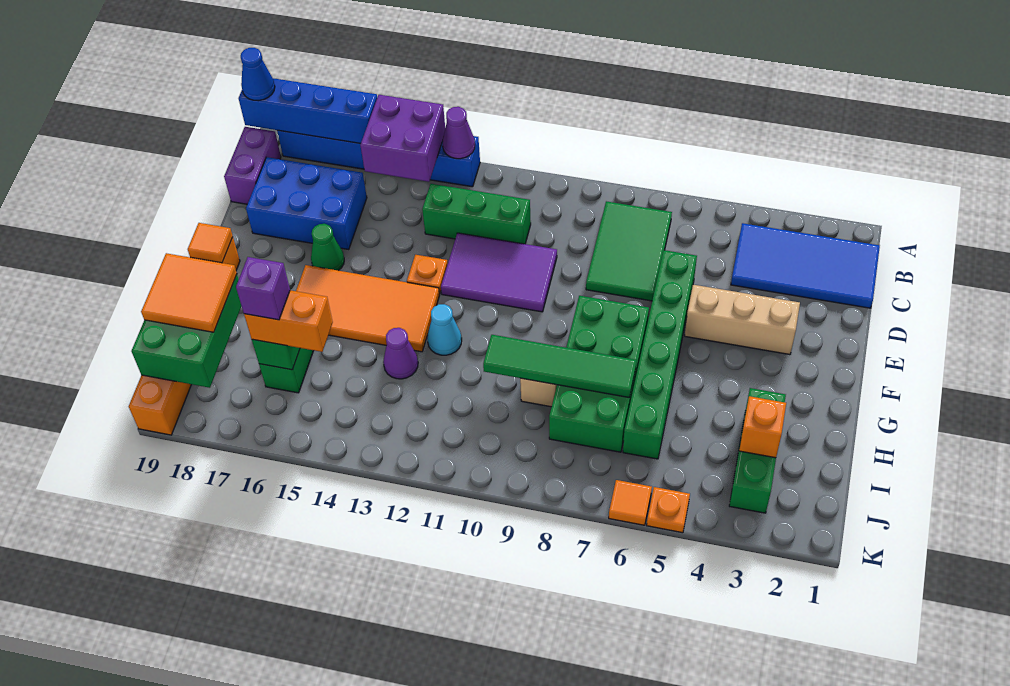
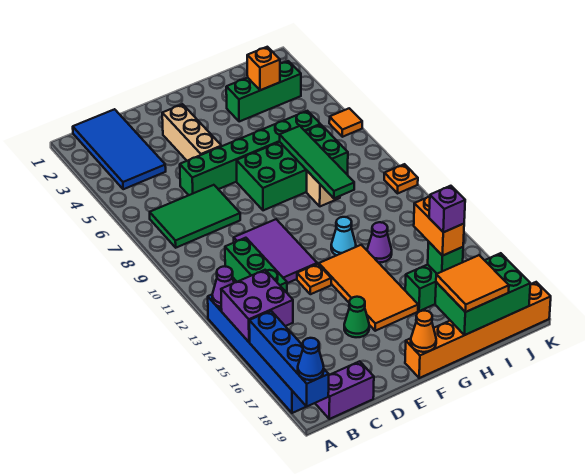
blue 2x3 brick [246,157,367,249] -> none
orange 1x1 tile [188,223,233,263] -> orange 1x1 cone [411,311,436,352]
orange 1x1 plate [647,487,690,533] -> orange 1x1 plate moved to [384,164,418,193]

